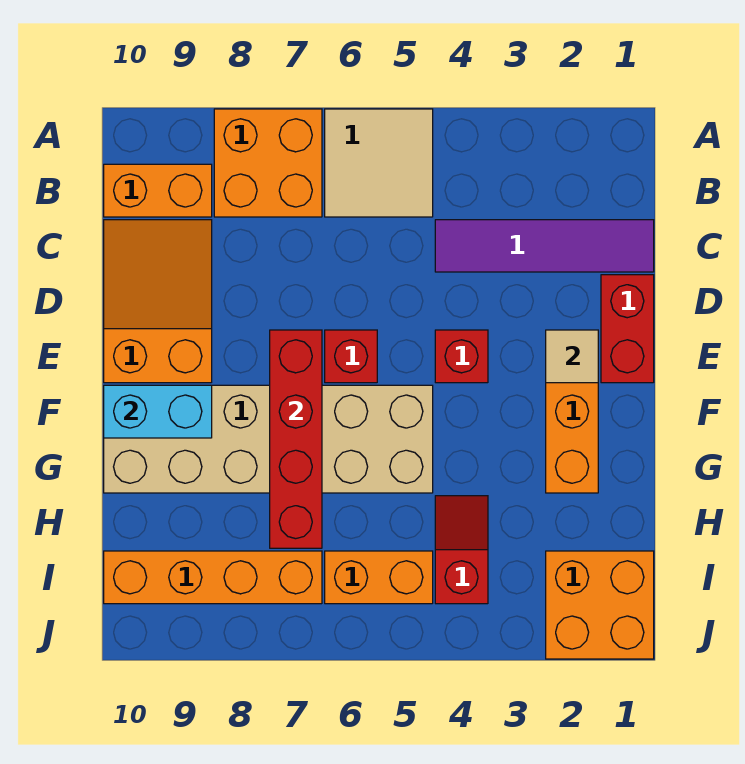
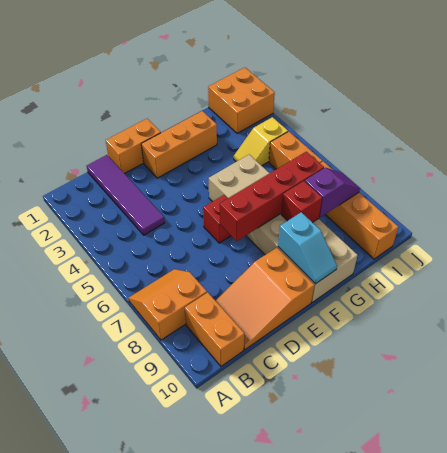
tan 2x2 tile [325,109,433,217] -> none
orange 2x2 brick [214,109,322,217] -> orange 2x2 slope [128,269,207,340]
red 1x2 brick [601,275,654,383] -> orange 1x2 brick [106,119,161,174]
tan 1x1 tile [546,330,598,383] -> none
red 1x1 brick [435,330,488,383] -> red 1x1 brick moved to [281,181,322,223]
cyan 1x2 brick [104,385,212,438] -> cyan 1x2 slope [278,212,337,284]
red 1x2 slope [435,496,488,604] -> yellow 1x2 slope [234,117,288,166]
none -> purple 1x2 slope [305,168,360,217]

